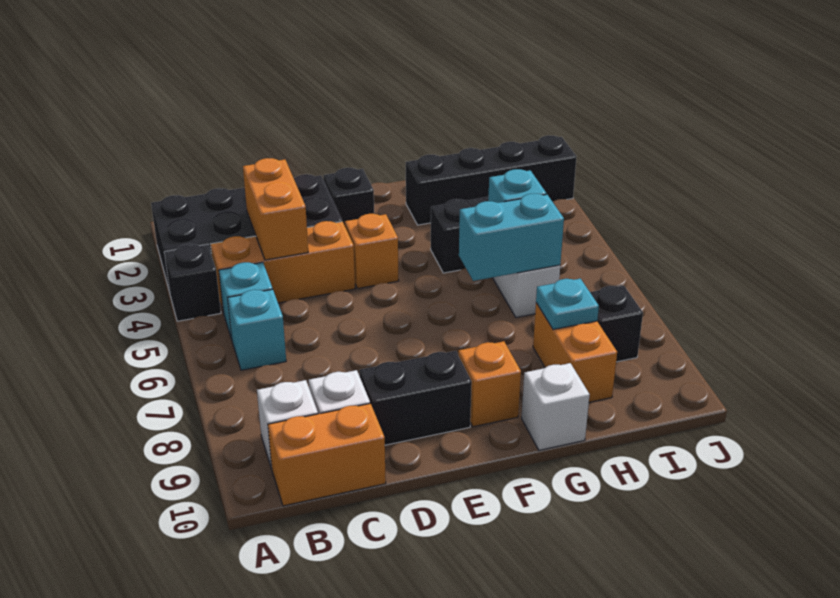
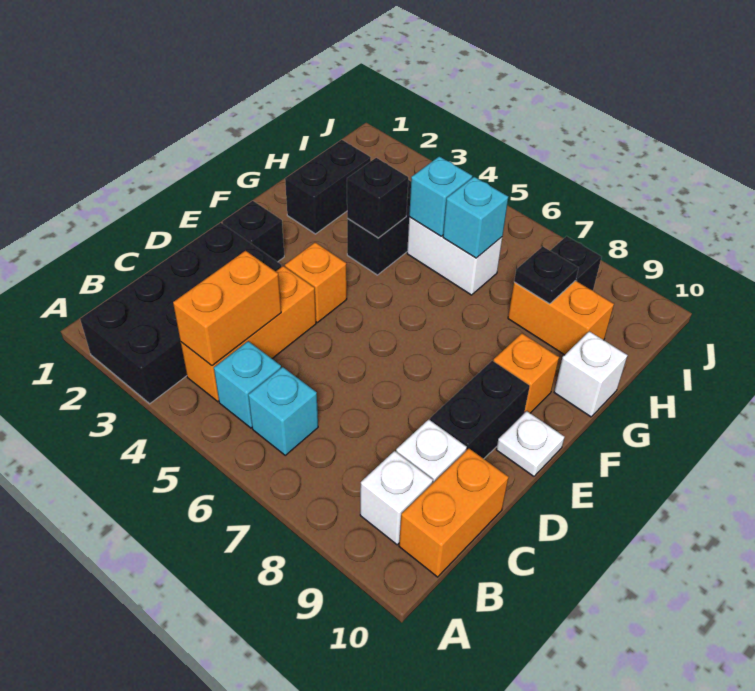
black 1x1 brick [164,244,221,321] -> black 1x1 brick moved to [347,158,408,238]
orange 1x2 brick [243,158,308,260] -> orange 1x2 brick turned to [173,251,281,366]
none -> white 1x1 plate [496,411,565,476]
black 1x4 brick [406,135,577,225] -> black 1x2 brick [285,140,371,234]
cyan 1x2 brick [459,194,564,281] -> cyan 1x1 brick [443,177,508,258]
cyan 1x1 plate [536,279,599,330] -> black 1x1 plate [514,246,578,304]

